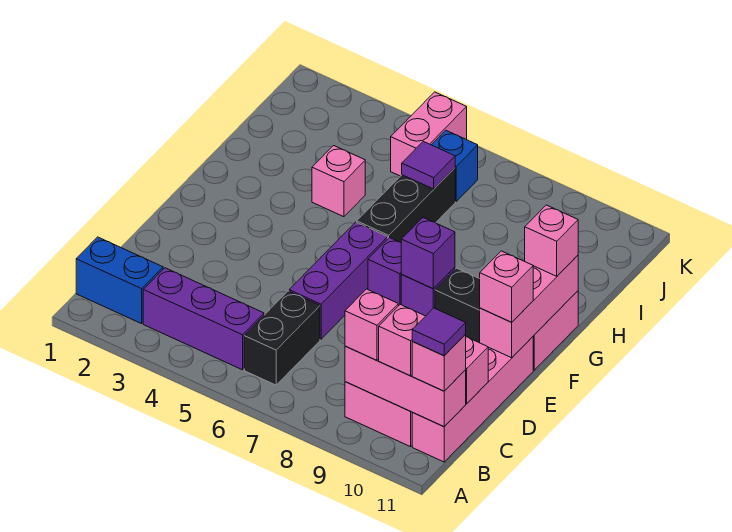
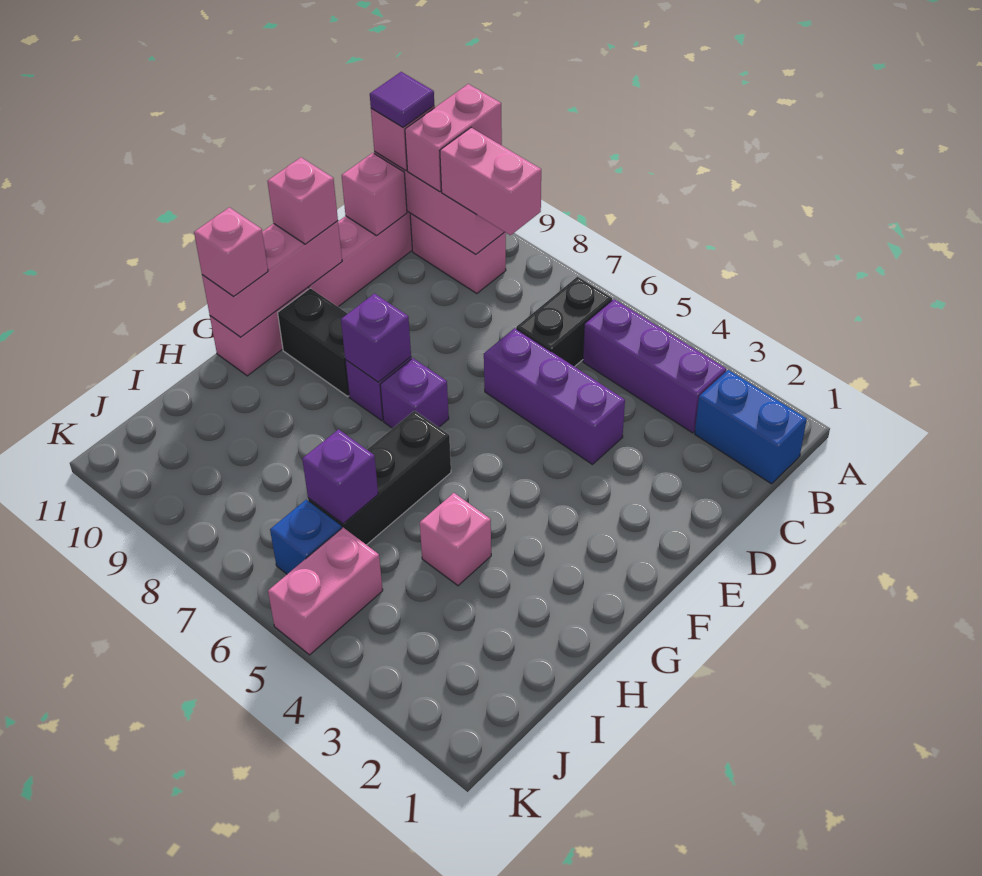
pink 1x1 brick [345,289,398,360] -> pink 1x2 brick [440,128,541,235]
pink 1x1 brick [379,305,425,376] -> pink 1x2 brick [405,84,502,192]
purple 1x3 brick [289,222,388,339] -> purple 1x3 brick turned to [484,328,625,464]
purple 1x1 tile [402,141,455,189] -> purple 1x1 brick [302,429,378,524]

